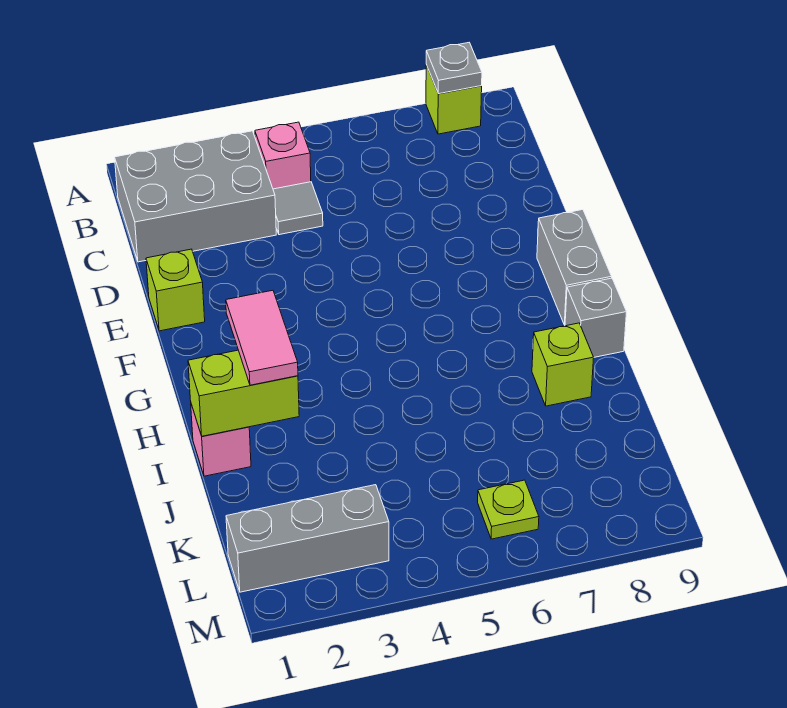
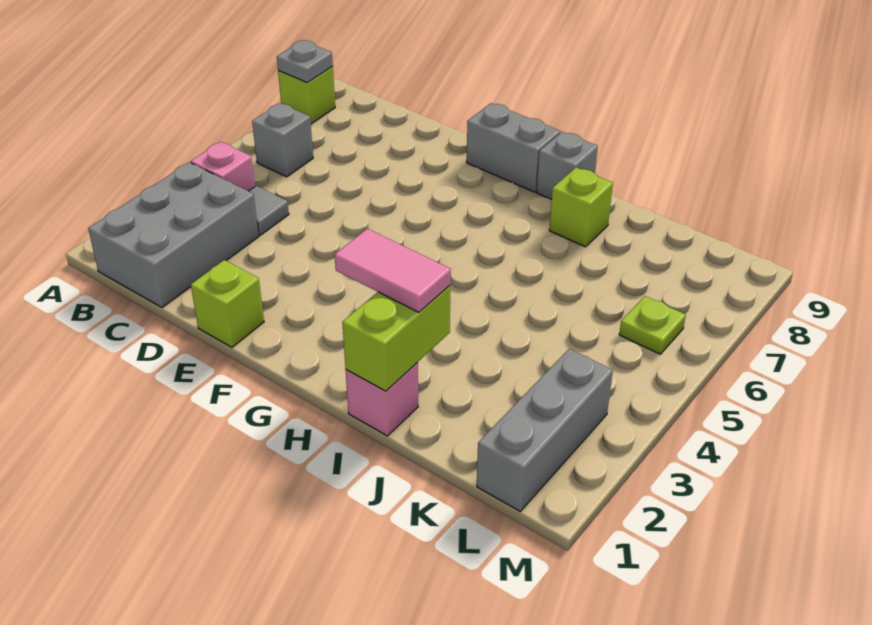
none -> grey 1x1 brick [252,103,313,177]

